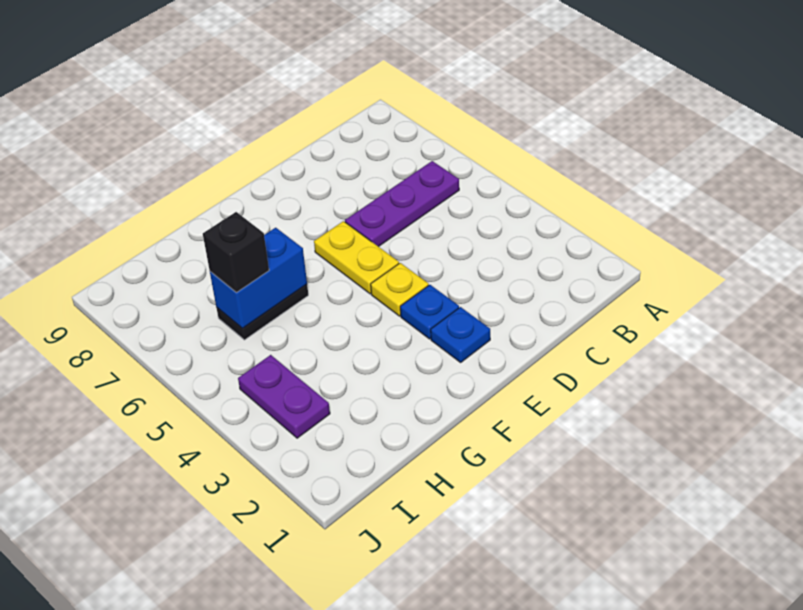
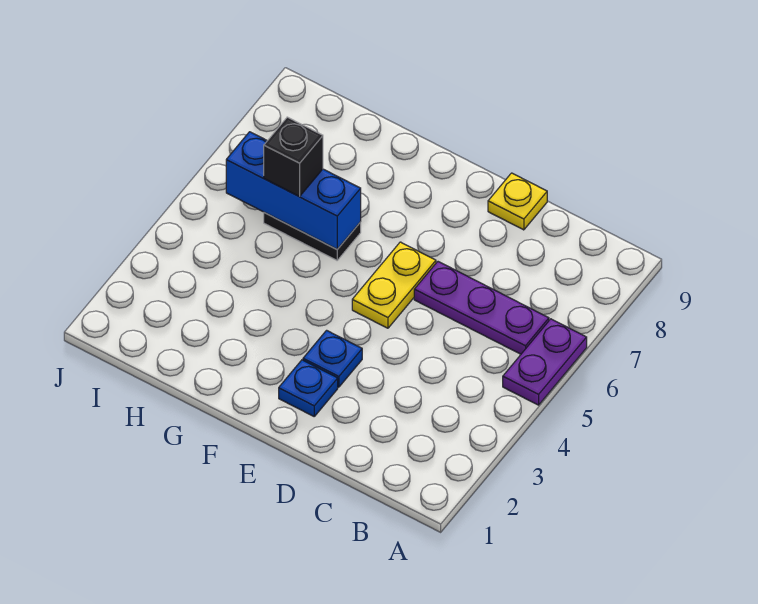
yellow 1x1 plate [371,263,429,316] -> yellow 1x1 plate moved to [488,173,547,230]
blue 1x2 brick [210,228,307,329] -> blue 1x3 brick [226,132,361,249]
purple 1x2 plate [238,355,330,438] -> purple 1x2 plate moved to [503,319,587,405]

